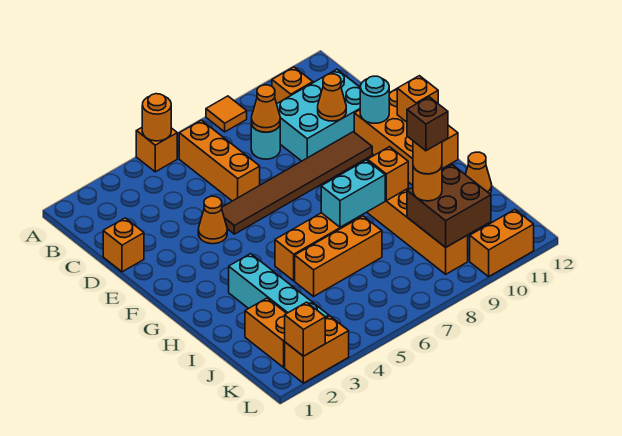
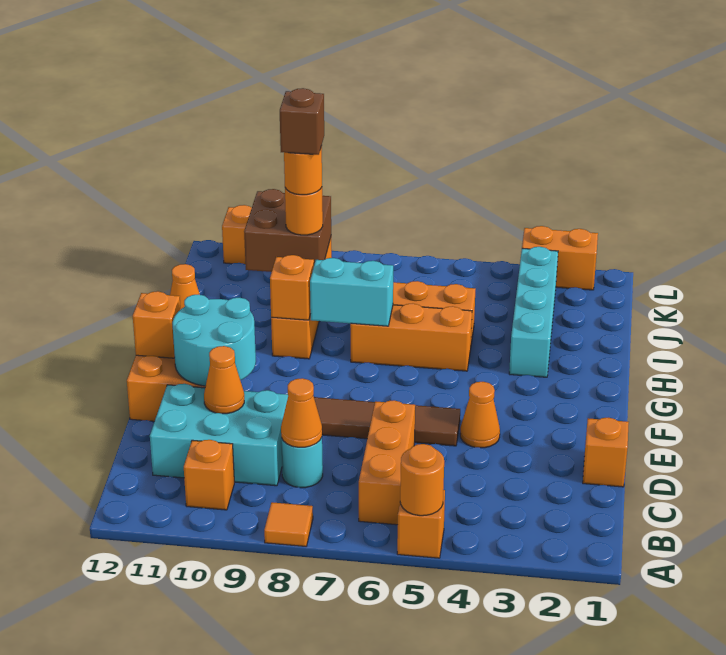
cyan 1x1 round brick [360,76,389,123] -> cyan 2x2 round brick [172,294,256,386]
orange 1x2 brick [245,298,287,367] -> none
orange 1x1 brick [285,302,325,356] -> none

